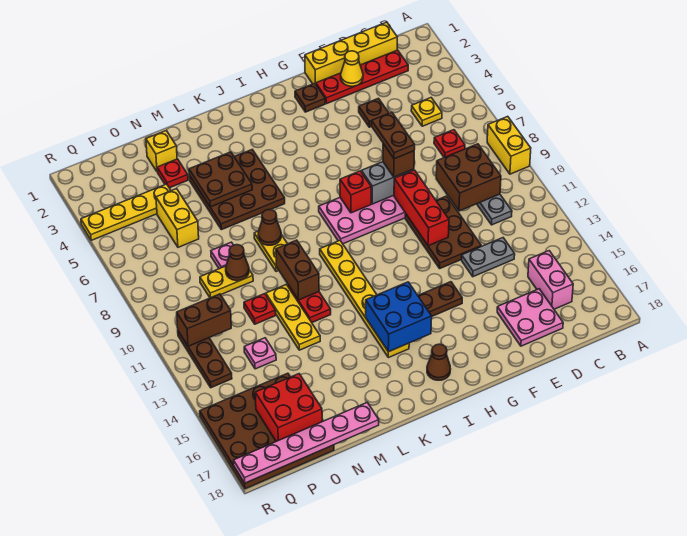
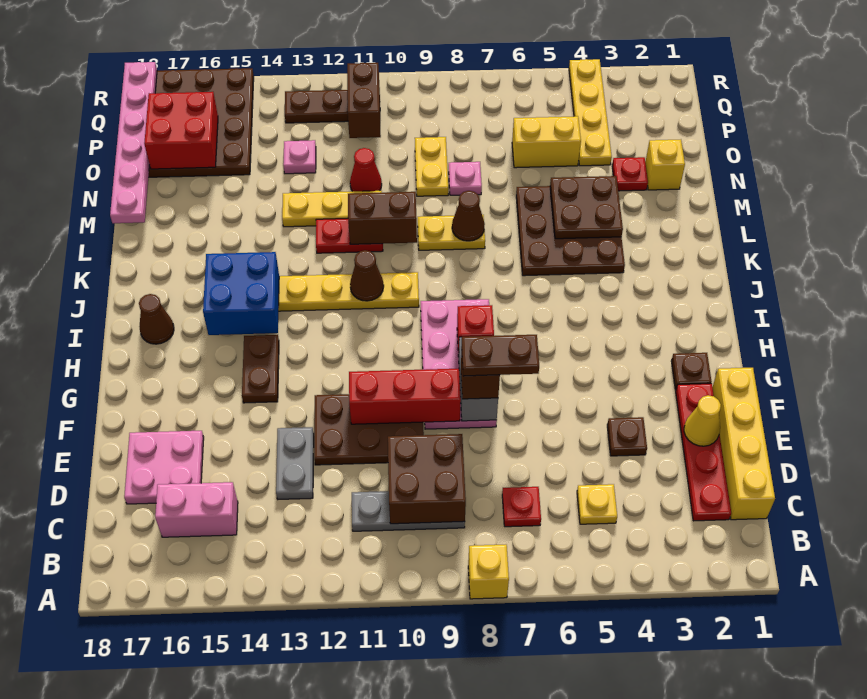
yellow 1x2 brick [487,116,531,174] -> yellow 1x1 brick [468,545,509,599]
brown 1x1 cone [226,245,249,281] -> brown 1x1 cone moved to [350,250,384,301]
red 1x1 plate [244,294,276,324] -> red 1x1 cone [350,148,382,191]

